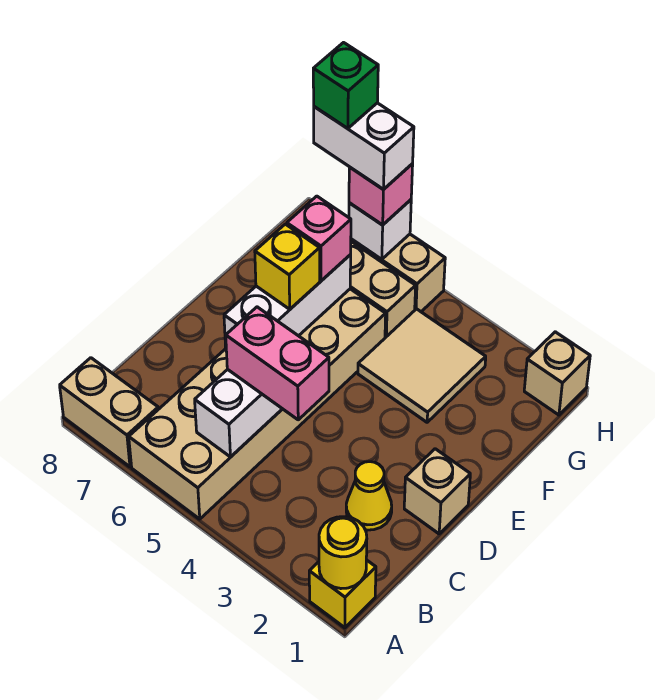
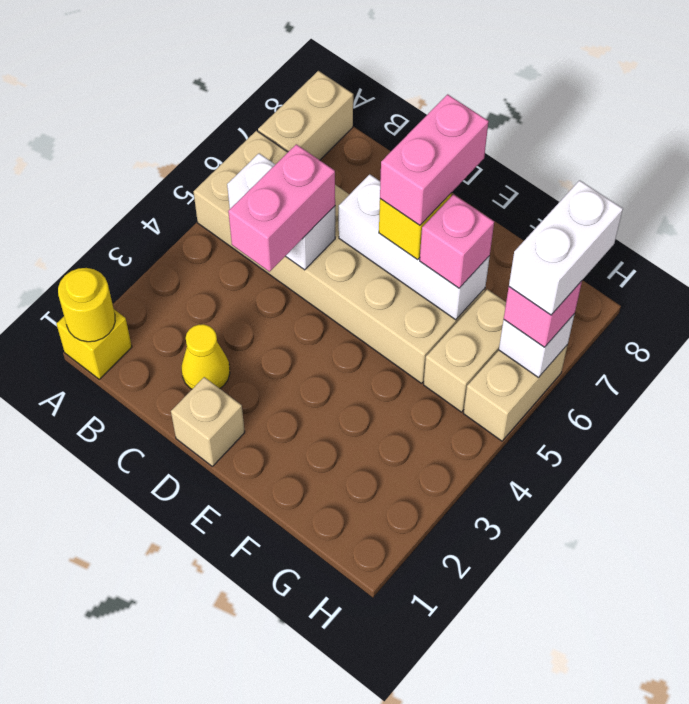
none -> pink 1x2 brick [380,94,489,225]
tan 2x2 tile [358,309,486,422] -> none
tan 1x1 brick [524,332,590,415] -> none
green 1x1 brick [313,43,378,129] -> none

